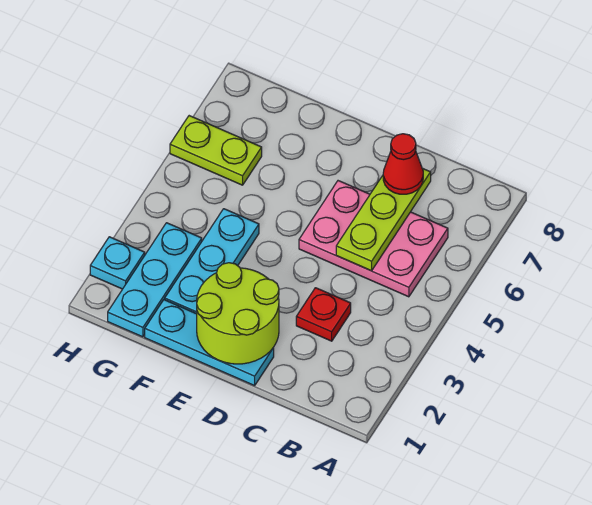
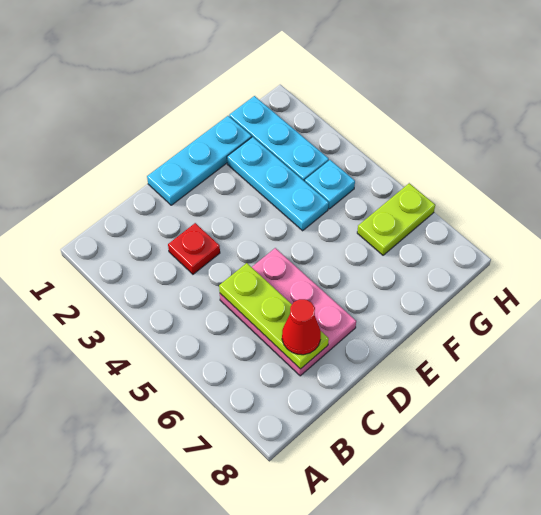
pink 2x3 plate [299,181,448,297] -> pink 2x3 plate turned to [220,248,356,376]
lime 2x2 round brick [197,263,279,364] -> none
cyan 1x1 plate [90,237,145,289] -> cyan 1x1 plate moved to [305,160,355,209]

